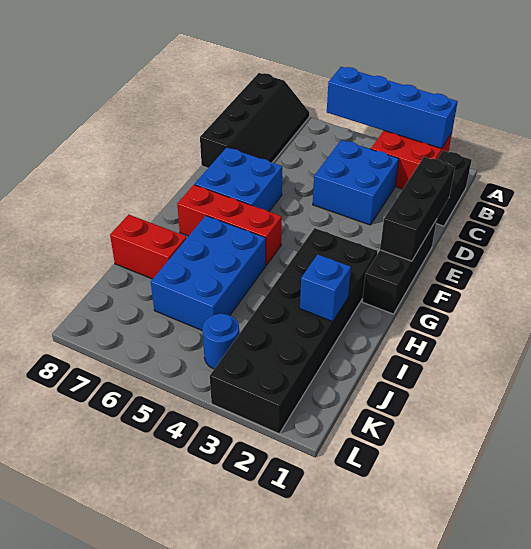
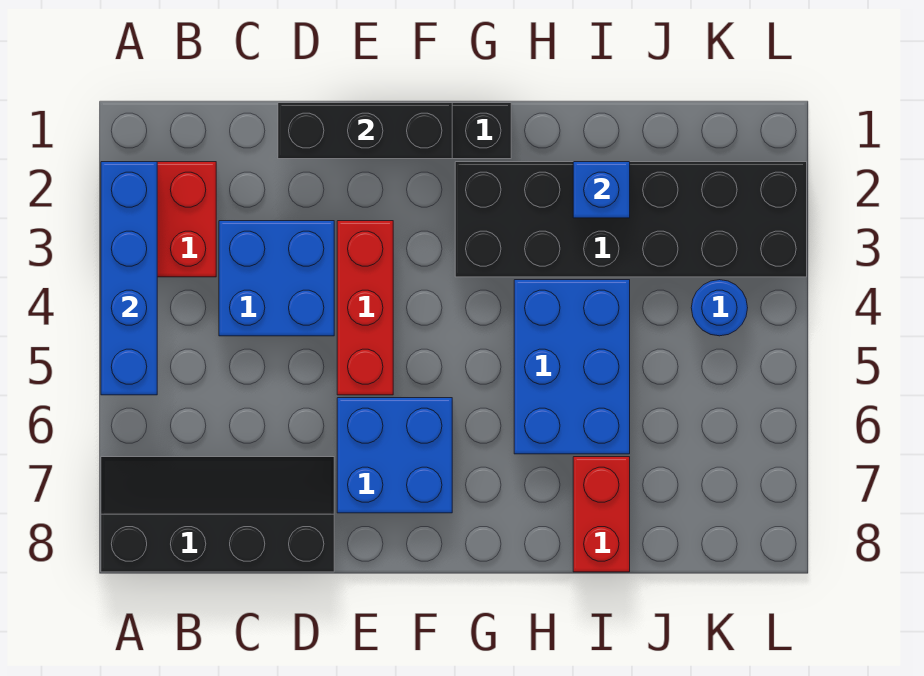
black 1x2 brick [436,150,472,226] -> none
red 1x3 brick [177,185,282,265] -> red 1x3 brick moved to [337,221,393,395]
blue 2x3 brick [151,216,266,330] -> blue 2x3 brick turned to [514,280,630,454]

